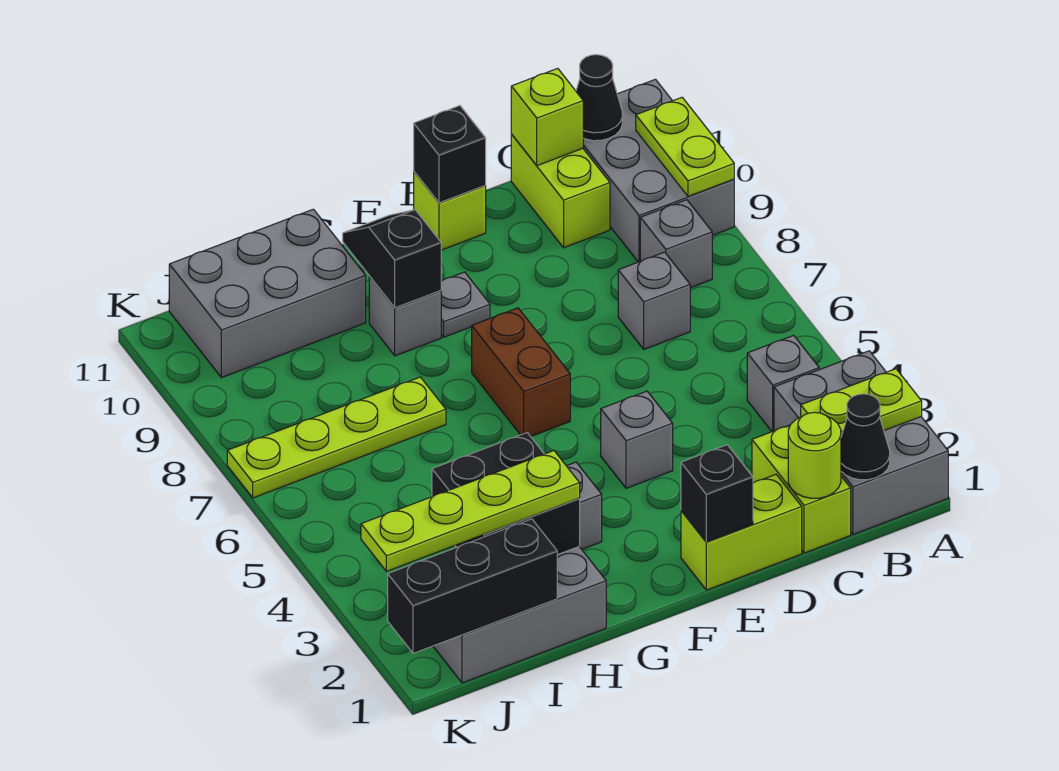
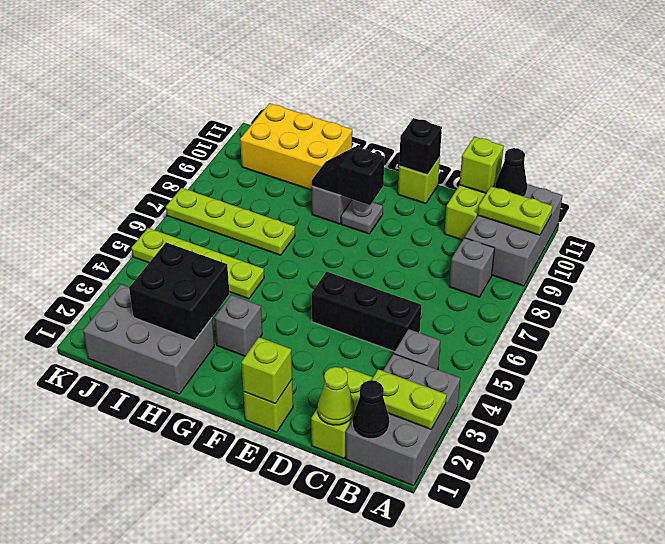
lime 1x2 plate [636,97,734,196] -> lime 1x2 plate turned to [478,186,552,235]
lime 1x1 round brick [788,412,841,498] -> lime 1x1 cone [318,367,354,425]
grey 1x1 brick [618,252,690,349] -> none
lime 1x2 brick [681,474,802,590] -> lime 1x1 brick [244,380,293,432]
black 1x1 brick [681,445,753,542] -> lime 1x1 brick [241,337,292,404]
grey 1x1 brick [601,391,673,488] -> none
brown 1x2 brick [472,308,570,436] -> none
black 1x2 slope [343,210,441,308] -> black 1x2 slope turned to [312,147,384,205]
lime 1x4 plate [361,450,580,571] -> lime 1x4 plate moved to [131,228,264,299]
grey 2x3 brick [169,209,366,378] -> yellow 2x3 brick [240,103,352,190]
black 1x3 brick [388,519,557,653] -> black 1x3 brick moved to [311,272,421,352]

